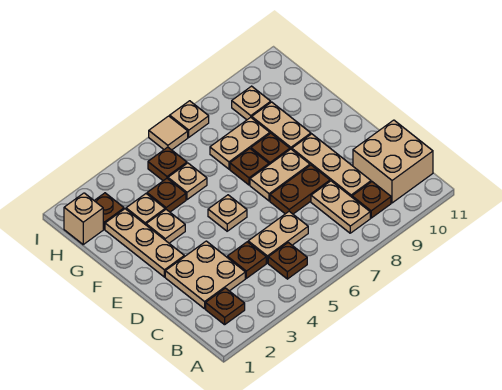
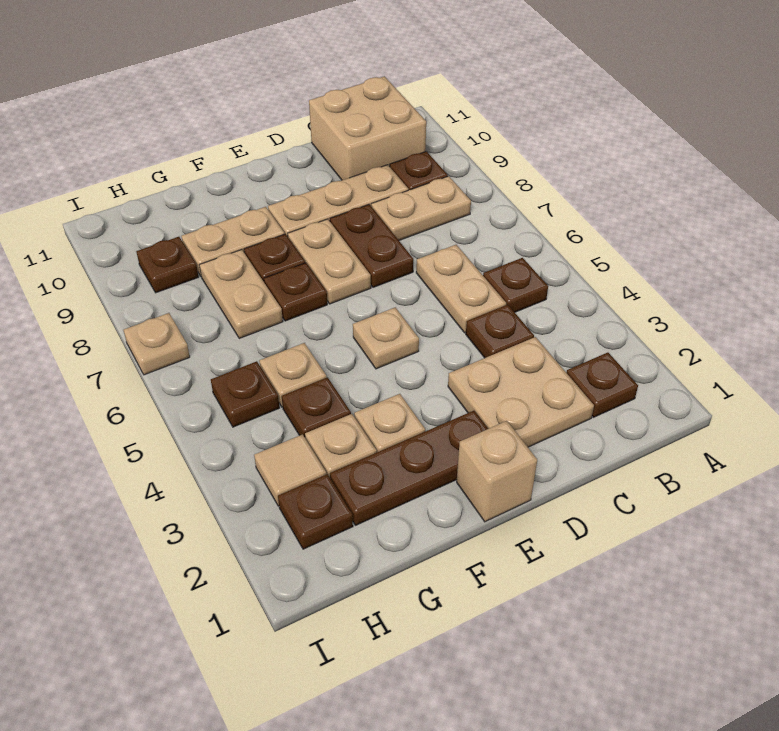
tan 1x3 plate [105,209,184,277] -> brown 1x3 plate [330,411,488,525]
tan 1x1 brick [64,193,103,244] -> tan 1x1 brick moved to [457,421,537,522]
tan 1x1 plate [232,86,271,120] -> brown 1x1 plate [136,237,198,293]
tan 1x1 tile [149,116,188,150] -> tan 1x1 tile moved to [254,434,326,506]

